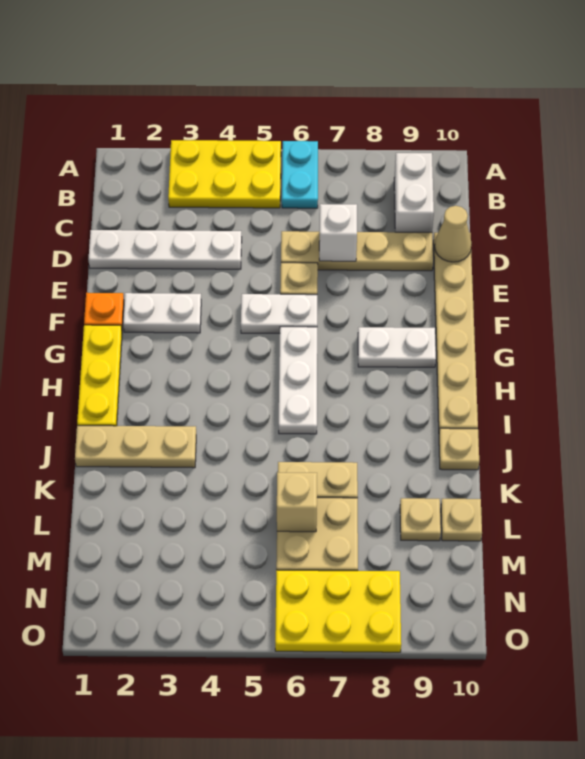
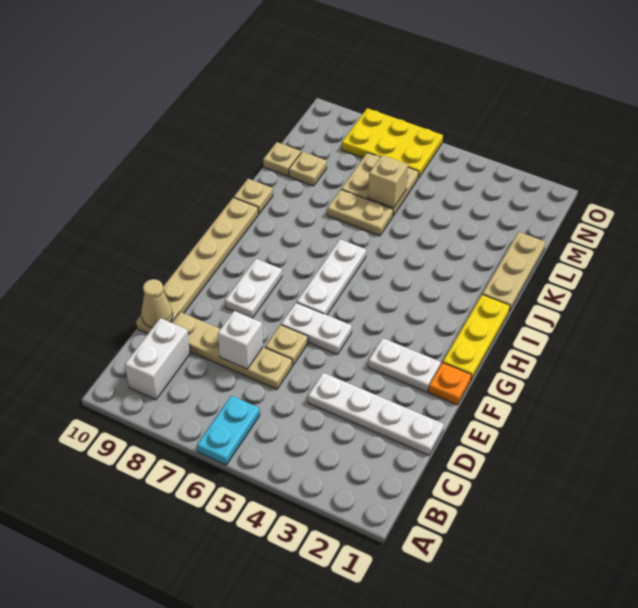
yellow 2x3 plate [168,140,281,208] -> none
white 1x2 plate [358,327,436,367] -> white 1x2 plate turned to [225,259,282,318]
tan 1x3 plate [75,426,196,468] -> tan 1x3 plate turned to [482,232,546,312]

